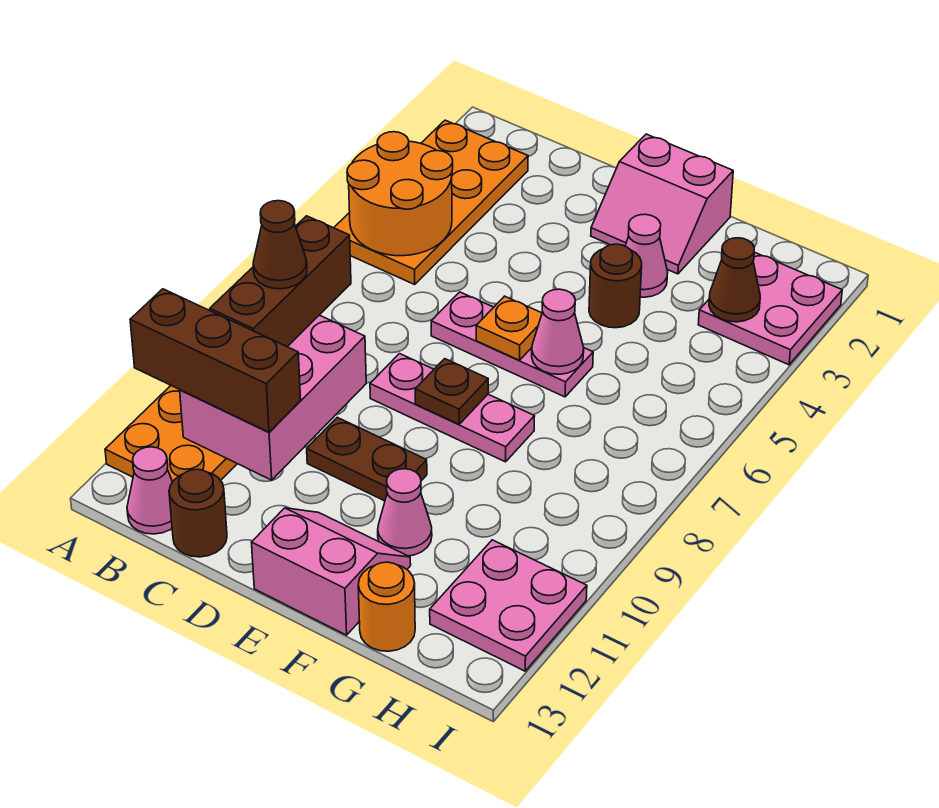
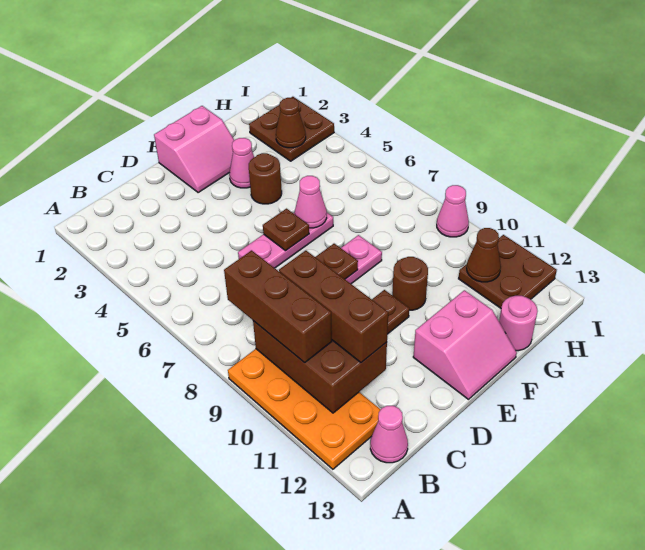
orange 2x4 plate [334,120,528,285] -> none
orange 2x2 round brick [347,132,453,256] -> none
brown 1x3 brick [130,289,301,432] -> brown 1x3 brick turned to [279,251,388,363]
pink 2x3 brick [180,315,366,480] -> brown 2x3 brick [253,321,387,413]
brown 1x1 cone [253,201,307,289] -> brown 1x1 cone moved to [467,228,501,282]
brown 1x1 round brick [169,469,227,557] -> brown 1x1 round brick moved to [392,257,428,310]
orange 1x1 plate [476,296,542,360] -> brown 1x1 plate [263,209,309,251]
pink 2x2 slope [252,508,411,635] -> pink 2x2 slope turned to [413,290,517,399]
pink 1x1 cone [378,469,432,556] -> pink 1x1 cone moved to [437,185,469,237]
orange 1x1 round brick [358,562,415,651] -> pink 1x1 round brick [499,296,538,351]
pink 2x2 plate [698,252,842,365] -> brown 2x2 plate [249,97,334,161]
pink 2x2 plate [430,540,587,671] -> brown 2x2 plate [459,235,557,308]

